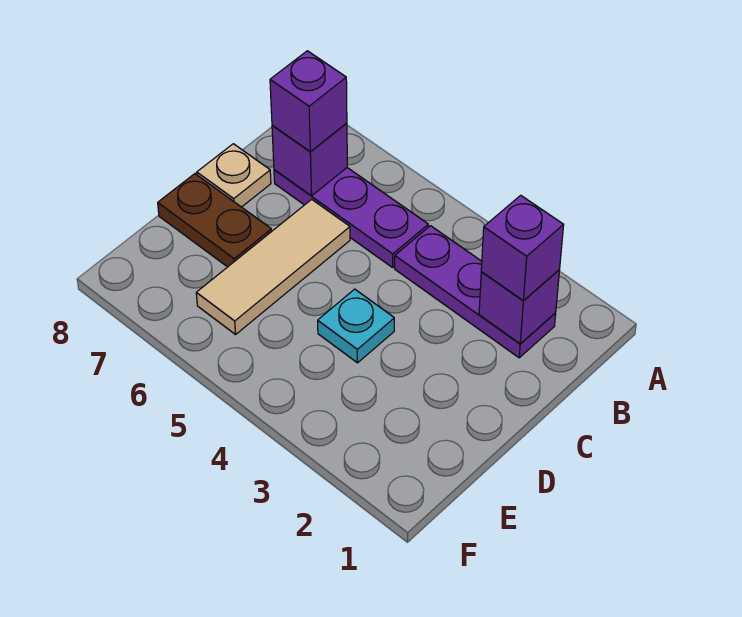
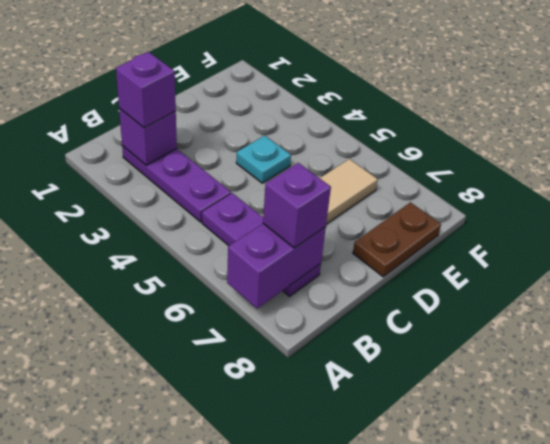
purple 1x1 brick [272,123,347,196] -> purple 1x2 brick [227,224,326,309]
tan 1x1 plate [197,144,271,207] -> none
brown 1x2 plate [158,174,272,267] -> brown 1x2 plate turned to [353,202,441,277]

